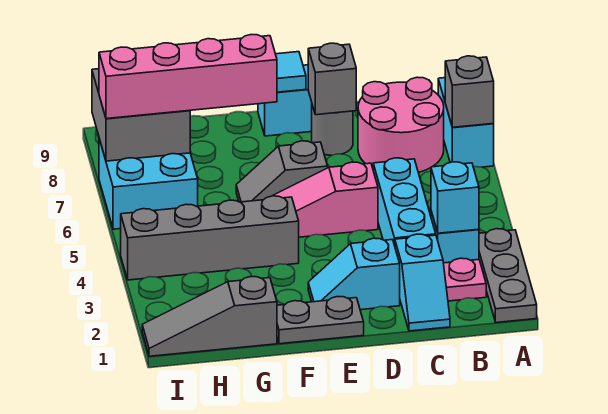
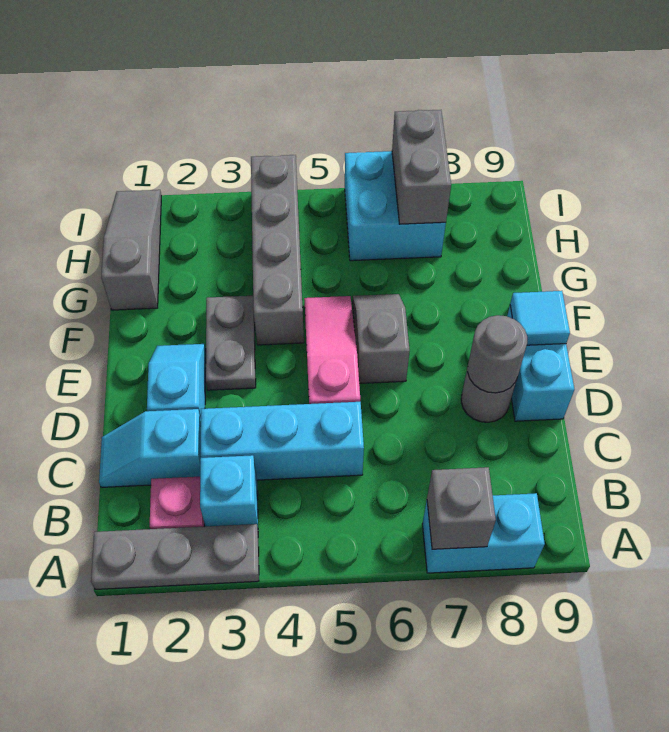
cyan 1x1 brick [431,162,479,233] -> none
pink 2x2 round brick [358,77,444,172] -> none
grey 1x1 brick [308,43,356,115] -> grey 1x1 round brick [468,315,527,393]
grey 1x2 plate [277,297,364,344] -> grey 1x2 plate moved to [206,296,256,390]
pink 1x4 brick [99,35,277,119] -> none
grey 2x2 brick [92,69,190,161] -> grey 1x2 brick [392,110,451,224]

